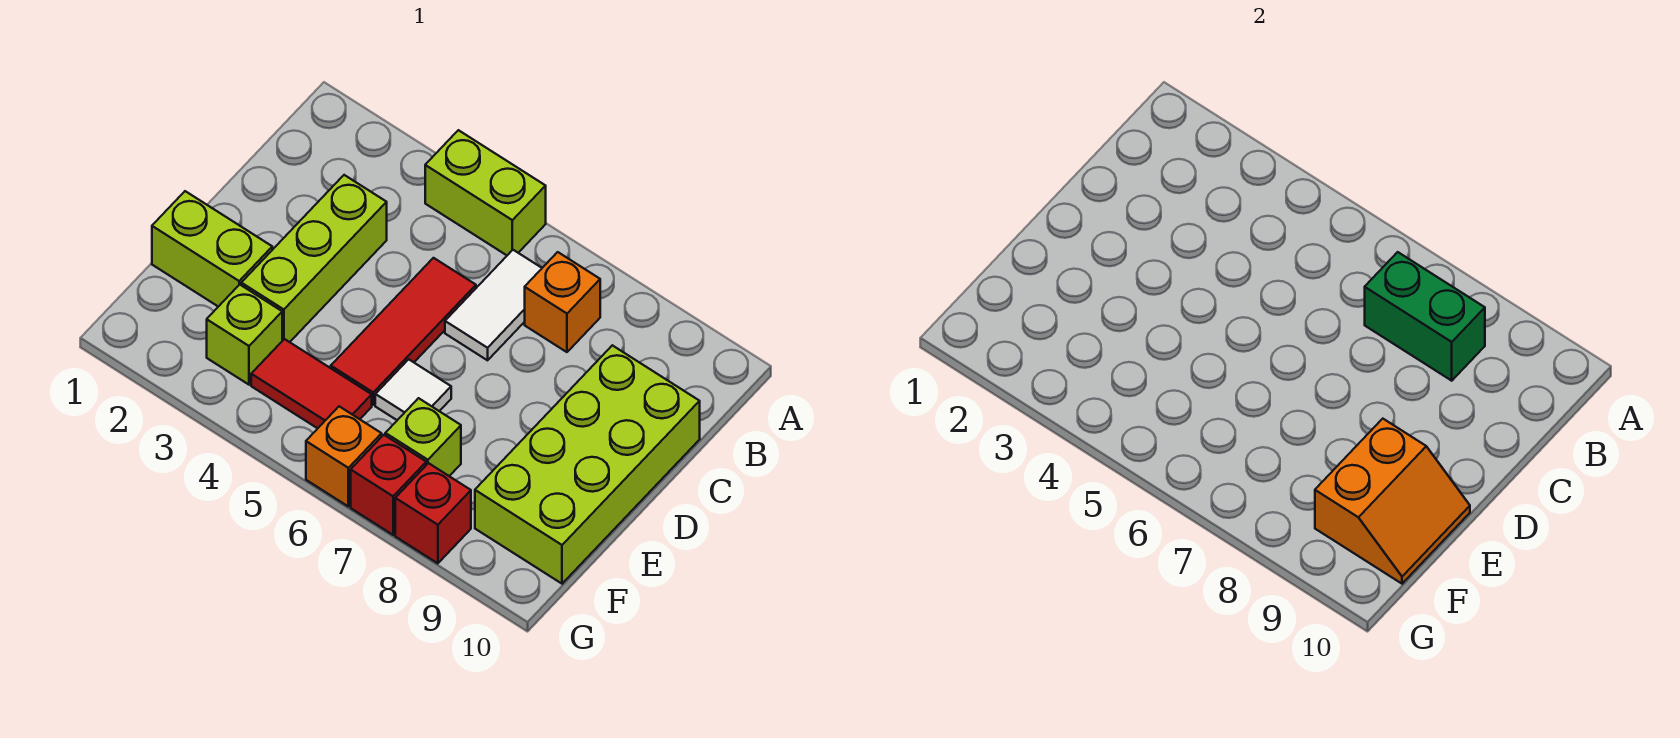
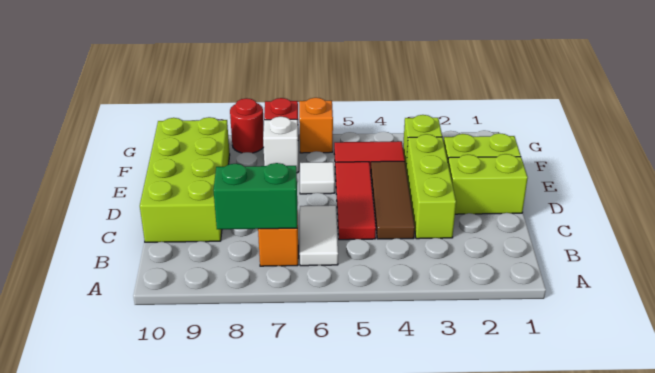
lime 1x2 brick [425,130,546,255] -> lime 1x2 brick moved to [448,154,528,214]
none -> brown 1x3 tile [371,161,415,239]
orange 2x2 slope [1315,419,1470,584] -> none
lime 1x1 brick [385,398,461,476] -> white 1x1 brick [263,116,298,173]
red 1x1 brick [395,463,471,563] -> red 1x1 round brick [230,98,264,153]

